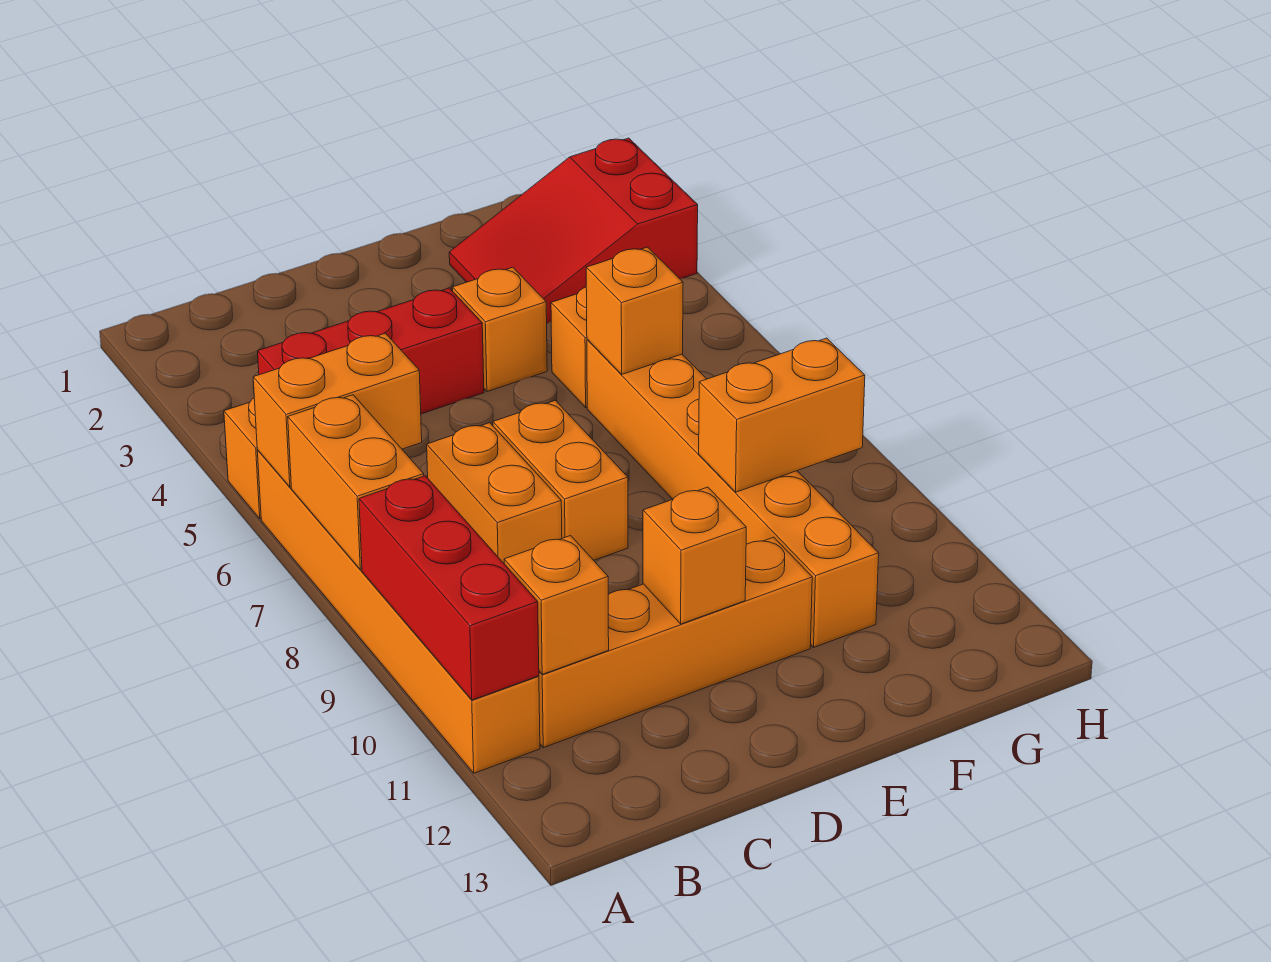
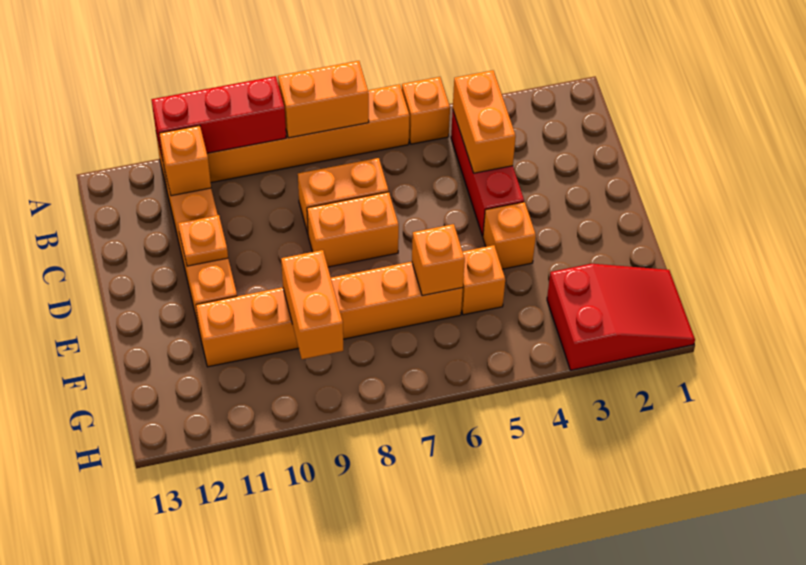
orange 1x2 brick [253,333,422,487] -> orange 1x2 brick moved to [453,70,516,173]
orange 1x1 brick [643,487,746,624] -> orange 1x1 plate [178,215,228,266]
red 2x3 slope [449,138,698,323] -> red 2x3 slope turned to [547,264,695,370]

